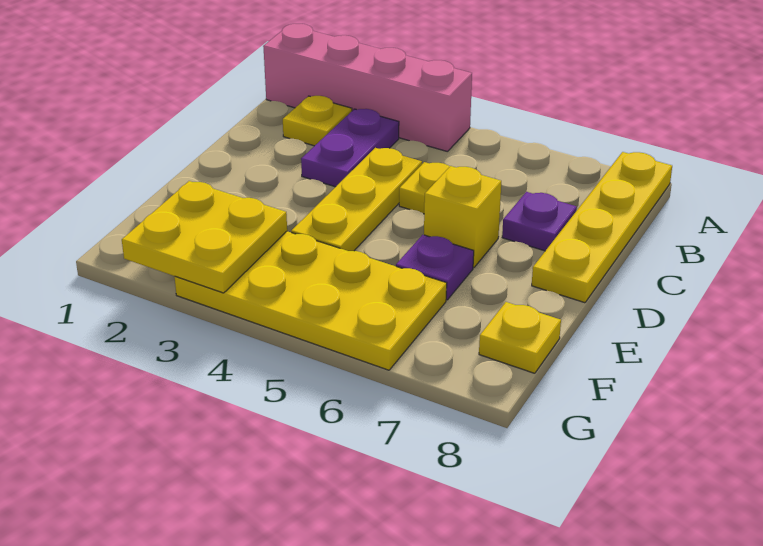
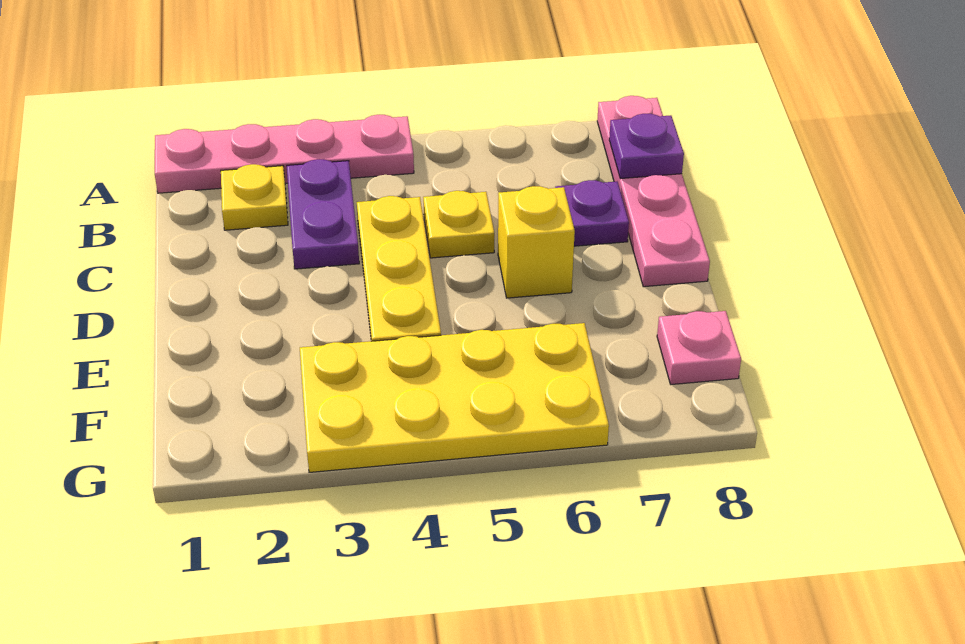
pink 1x4 brick [263,24,472,152] -> pink 1x4 plate [155,115,414,193]
yellow 1x4 plate [532,152,672,303] -> pink 1x4 plate [597,96,710,287]
purple 1x1 plate [396,235,474,300] -> purple 1x1 plate moved to [609,114,684,179]
yellow 2x2 plate [122,181,287,293] -> none
yellow 1x1 plate [479,302,561,373] -> pink 1x1 plate [657,311,741,385]

